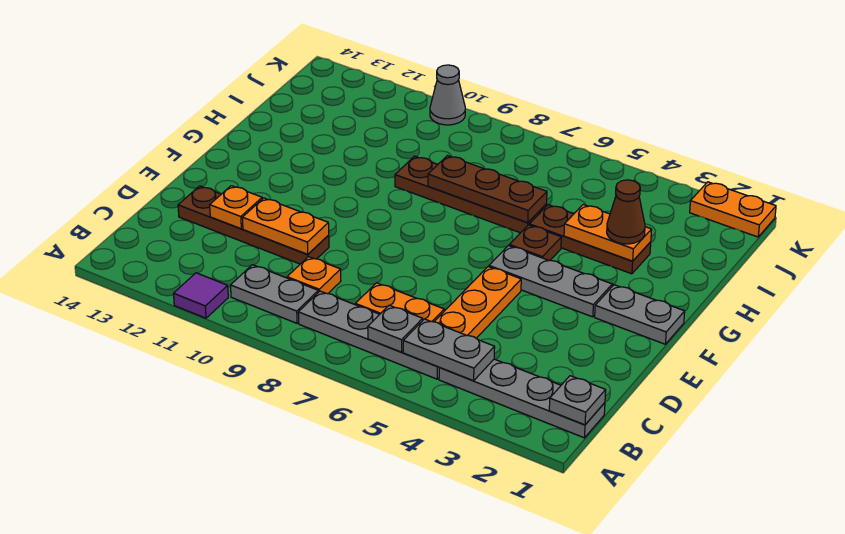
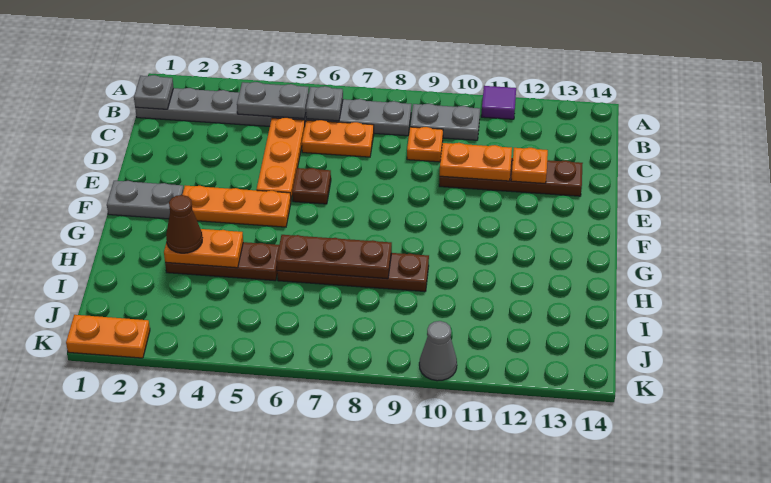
grey 1x3 plate [489,245,612,317] -> orange 1x3 plate [182,186,291,227]
brown 1x1 plate [509,225,561,261] -> brown 1x1 plate moved to [292,168,331,204]

